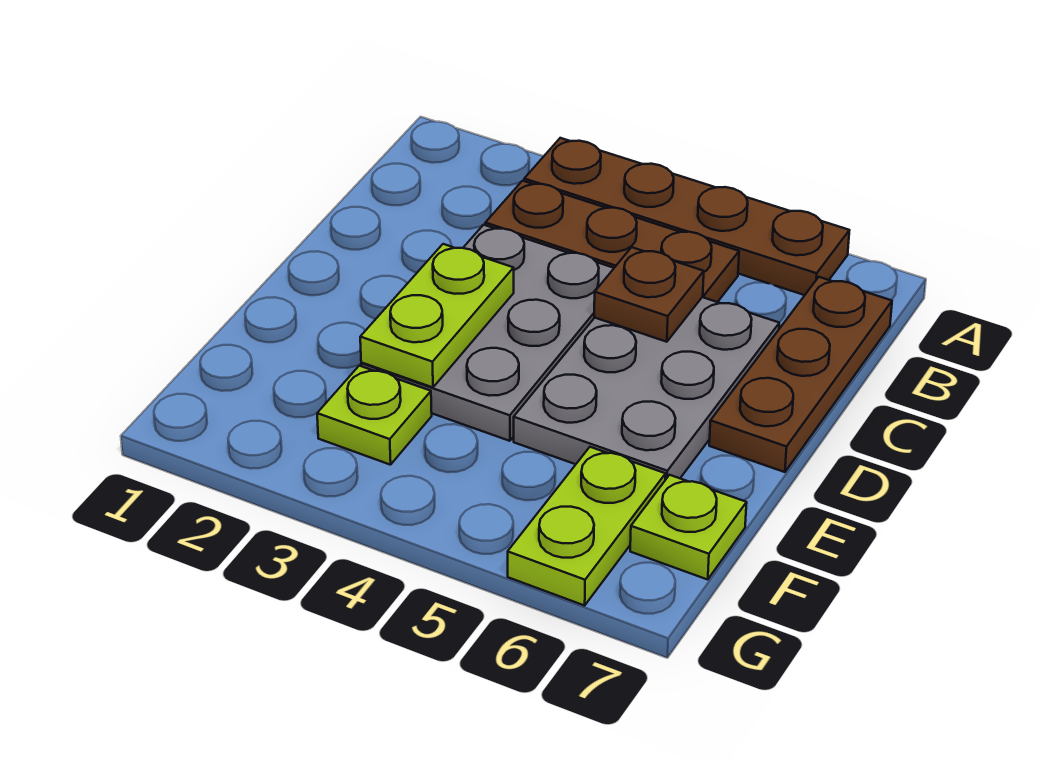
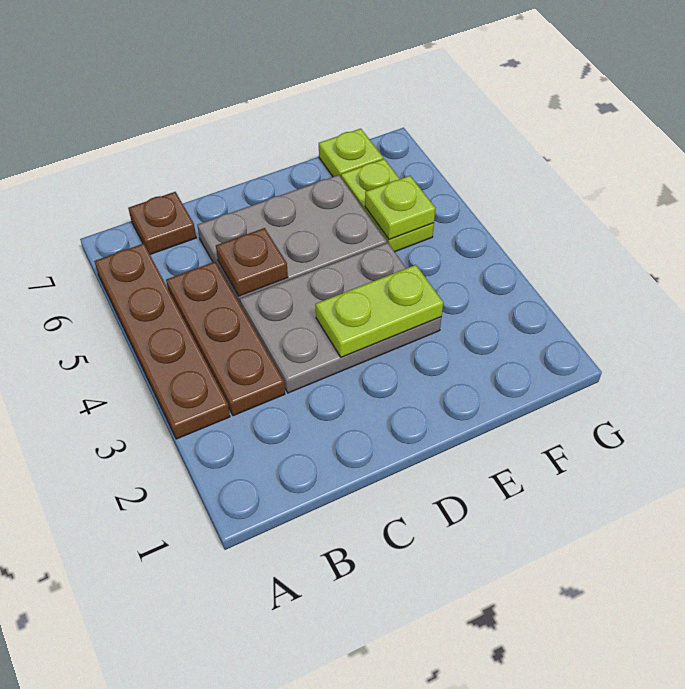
brown 1x3 plate [709,277,892,472] -> brown 1x1 plate [128,192,196,254]
lime 1x1 plate [317,366,432,465] -> lime 1x1 plate moved to [365,176,435,239]
lime 1x2 plate [508,447,666,606] -> lime 1x2 plate turned to [341,159,434,252]

